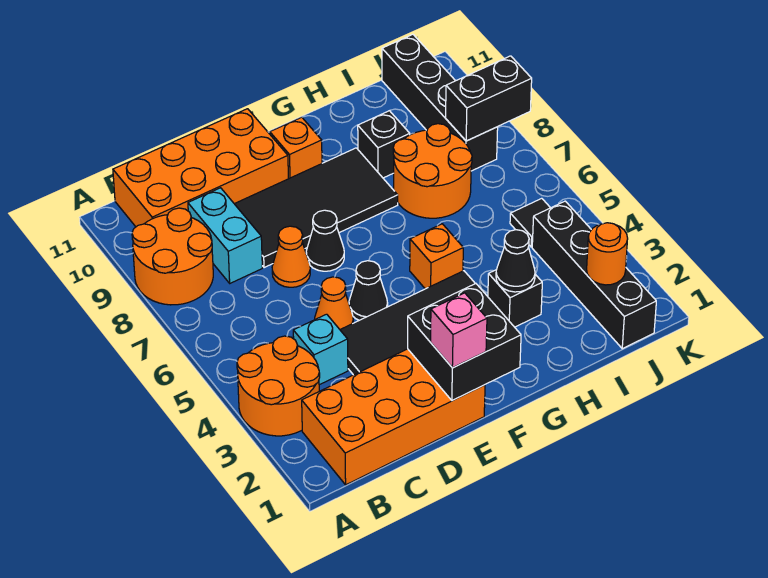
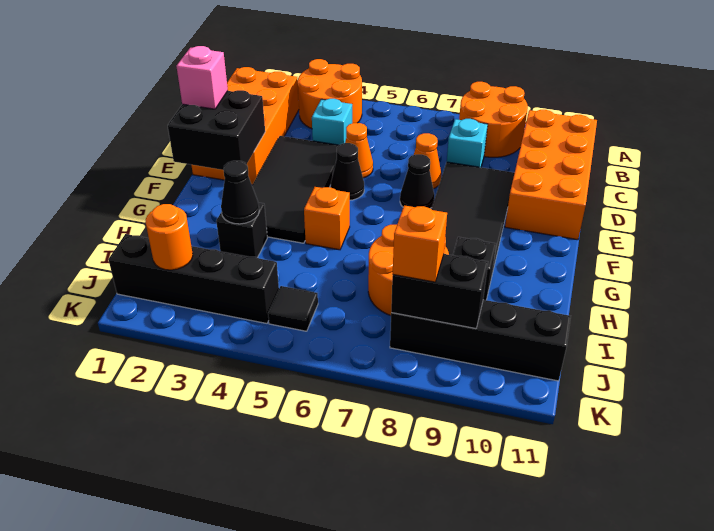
cyan 1x2 brick [188,188,262,283] -> cyan 1x1 brick [447,119,488,167]
orange 1x1 brick [270,117,322,179] -> orange 1x1 brick moved to [393,205,447,282]
black 1x2 brick [446,56,532,141] -> black 1x2 brick turned to [391,254,488,329]

